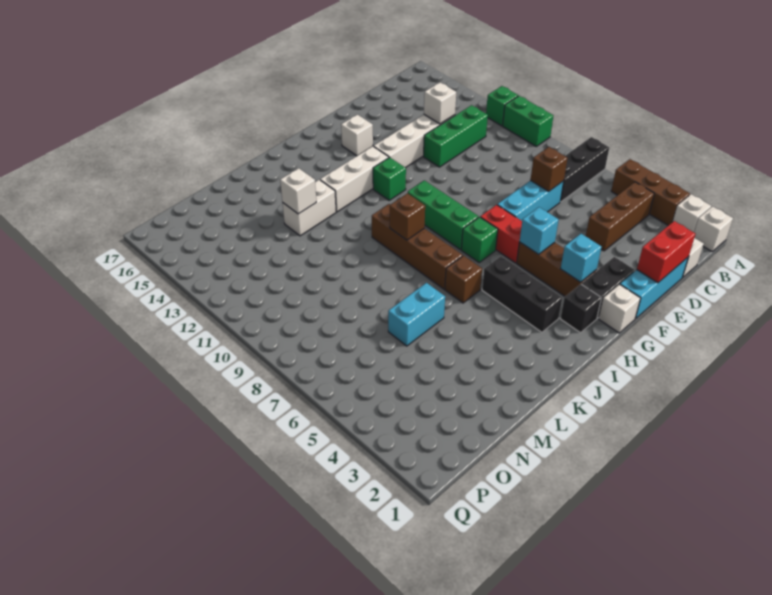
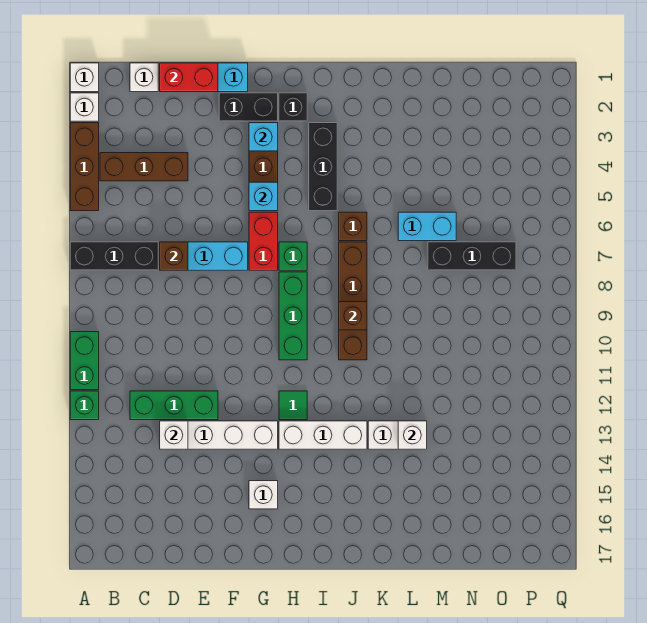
white 1x1 brick [599,284,641,333] -> none
green 1x1 brick [373,157,406,200] -> green 1x1 tile [279,391,307,420]
none -> black 1x3 brick [428,242,516,270]

